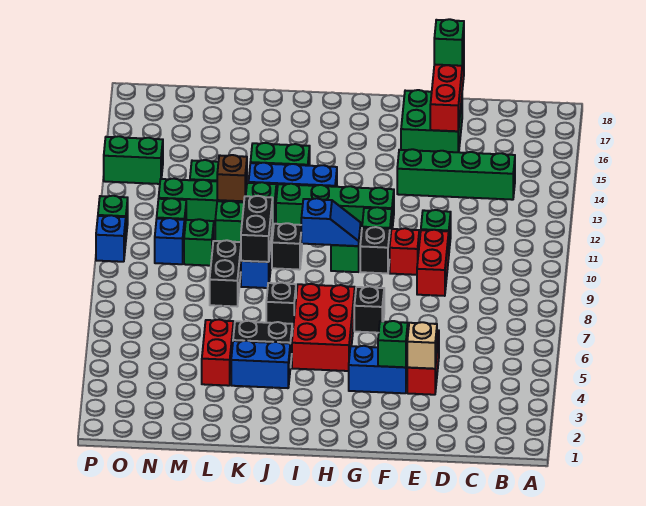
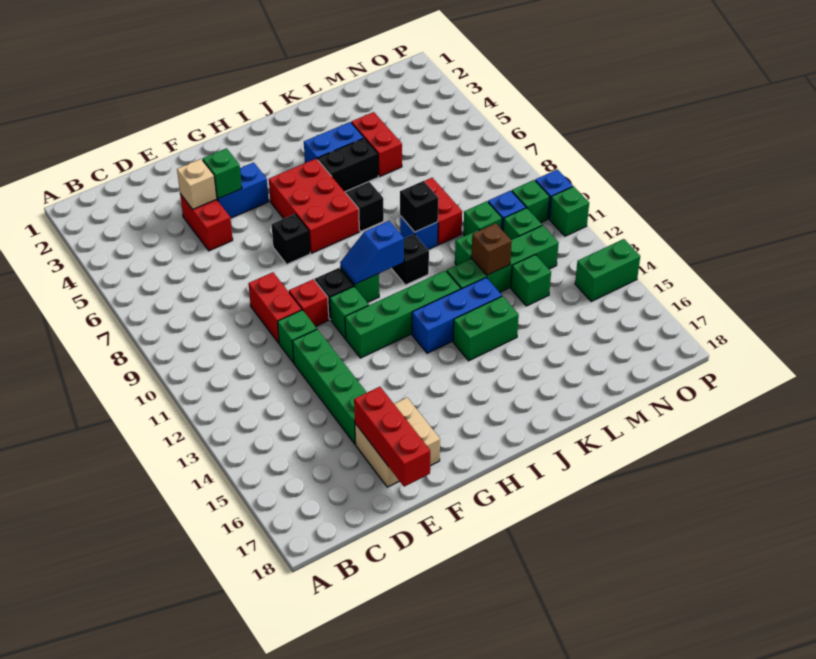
green 1x4 brick [397,149,515,200] -> green 1x4 brick turned to [292,329,367,444]
green 2x2 brick [401,90,462,152] -> tan 2x2 brick [355,398,440,487]
green 1x1 brick [434,19,464,66] -> green 1x1 brick moved to [512,180,549,223]
black 1x2 brick [241,196,273,262] -> black 1x1 brick [400,181,438,232]
black 1x2 brick [210,240,241,306] -> red 1x2 brick [424,178,462,245]

